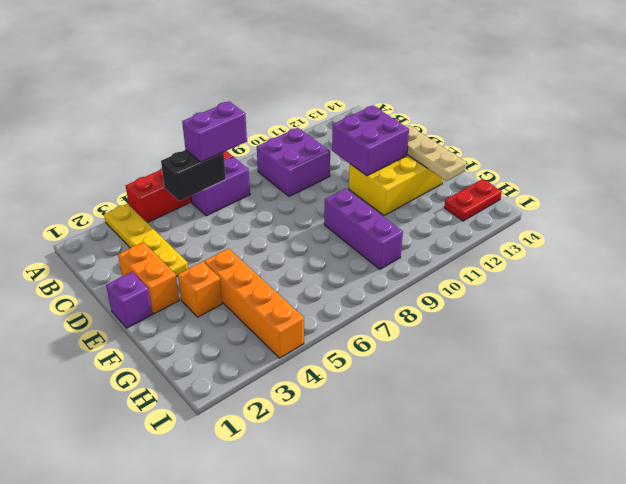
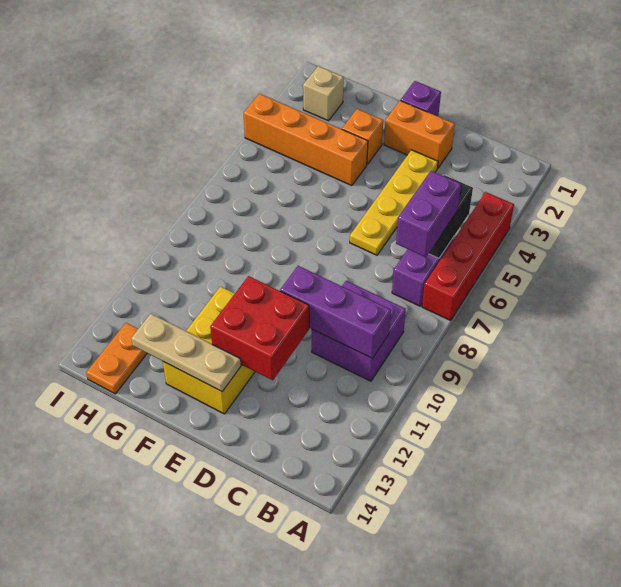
yellow 1x4 plate [104,204,188,277] -> yellow 1x4 plate turned to [350,150,438,255]
purple 2x2 brick [332,106,409,176] -> red 2x2 brick [210,276,309,380]
purple 1x3 brick [324,189,403,269] -> purple 1x3 brick moved to [280,266,391,359]
none -> tan 1x1 brick [303,66,344,121]
red 1x2 plate [444,179,502,221] -> orange 1x2 plate [86,323,147,394]

